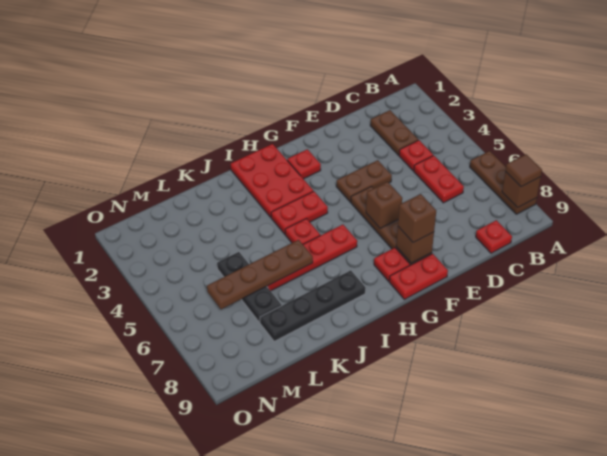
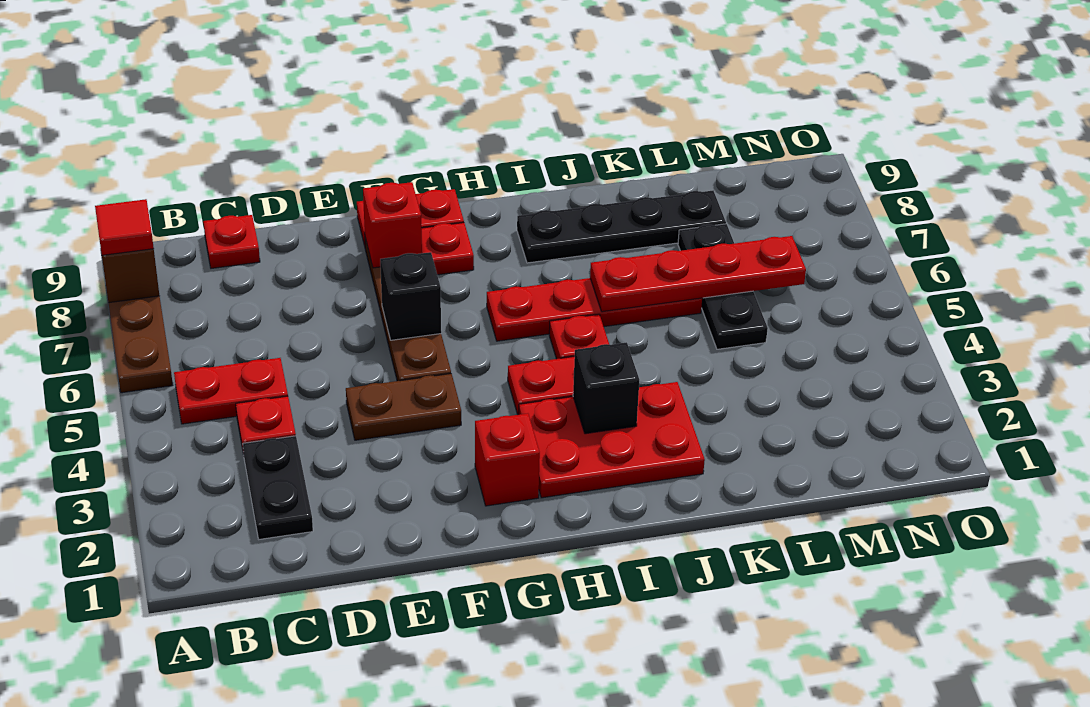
brown 1x1 tile [505,154,542,187] -> red 1x1 tile [95,199,154,255]
brown 1x2 plate [370,110,418,155] -> black 1x2 plate [243,436,313,539]
red 1x2 plate [414,156,464,203] -> red 1x2 plate turned to [174,358,288,424]
brown 1x1 brick [366,182,402,228] -> black 1x1 brick [380,252,441,340]
brown 1x1 brick [396,227,434,263] -> red 1x1 brick [363,182,422,268]
brown 1x1 brick [398,194,436,242] -> none
red 1x1 plate [287,149,321,179] -> red 1x1 brick [475,413,540,506]
red 2x3 plate [231,144,313,217] -> red 2x3 plate turned to [519,382,705,498]
none -> black 1x1 brick [573,342,639,434]
brown 1x4 plate [207,240,313,309] -> red 1x4 plate [590,236,806,312]

